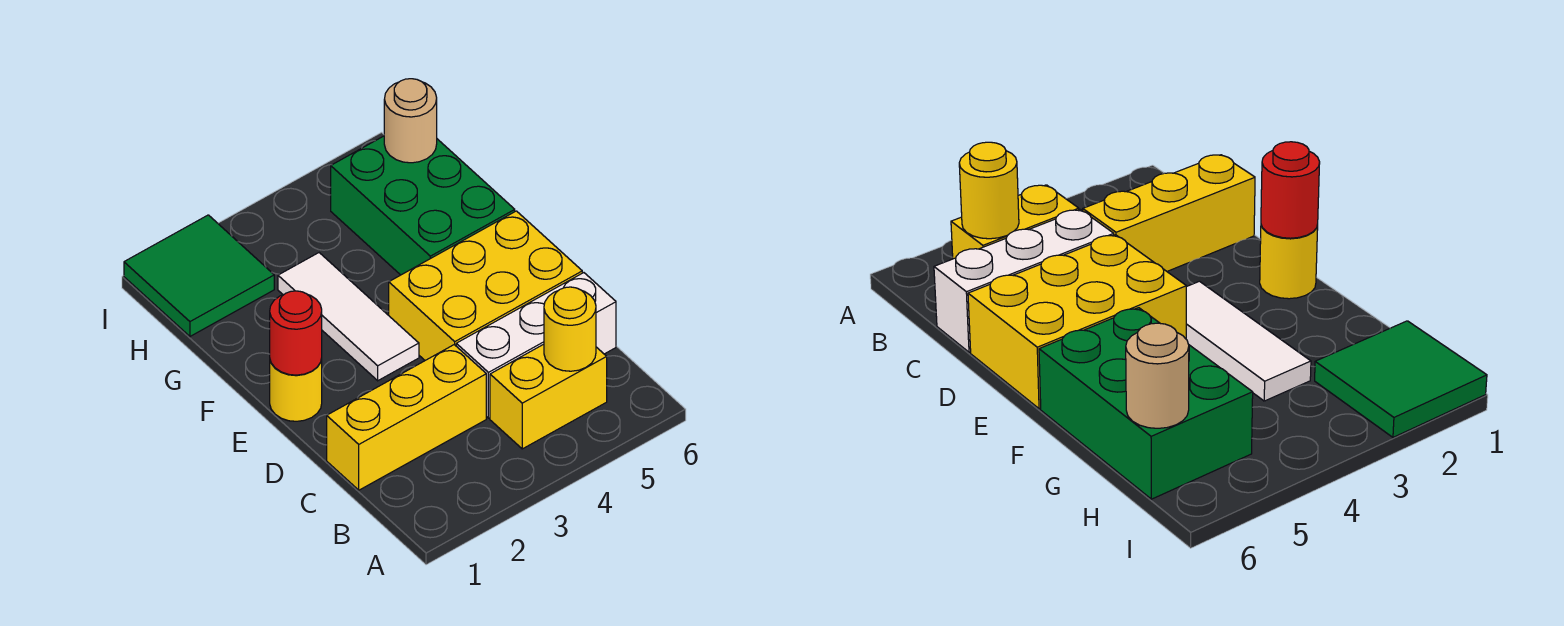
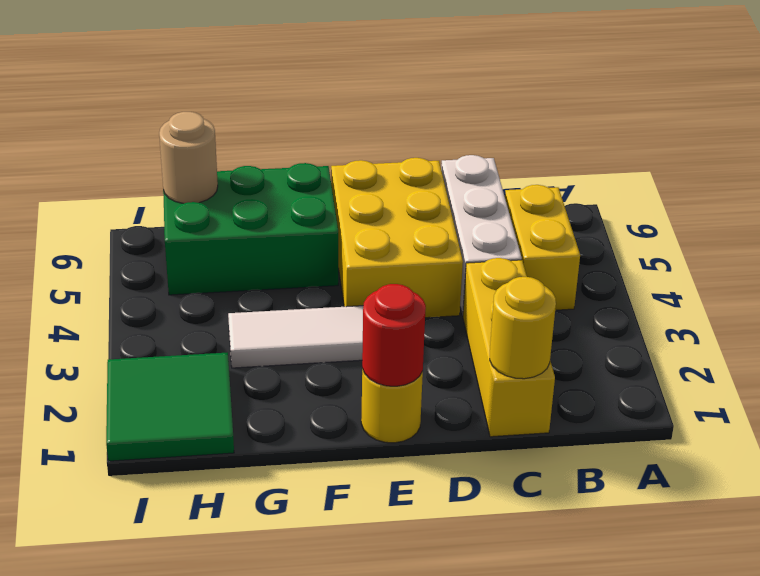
yellow 1x1 round brick [544,287,596,371] -> yellow 1x1 round brick moved to [490,277,556,379]

